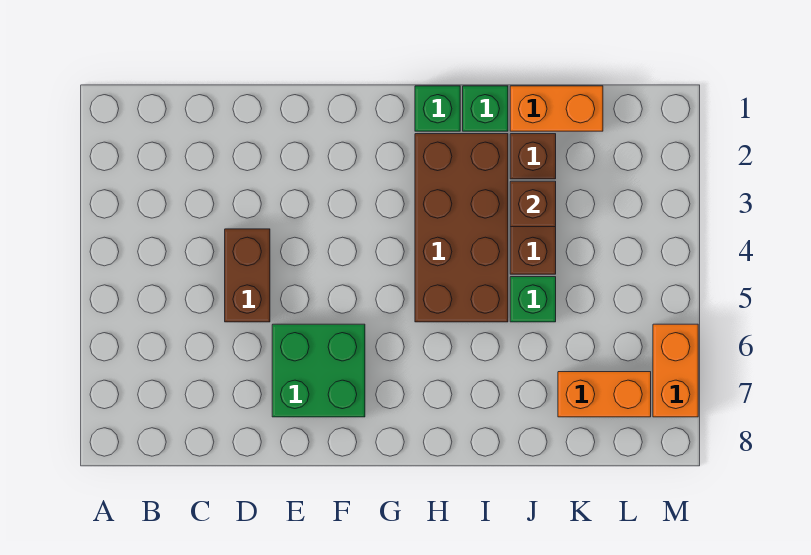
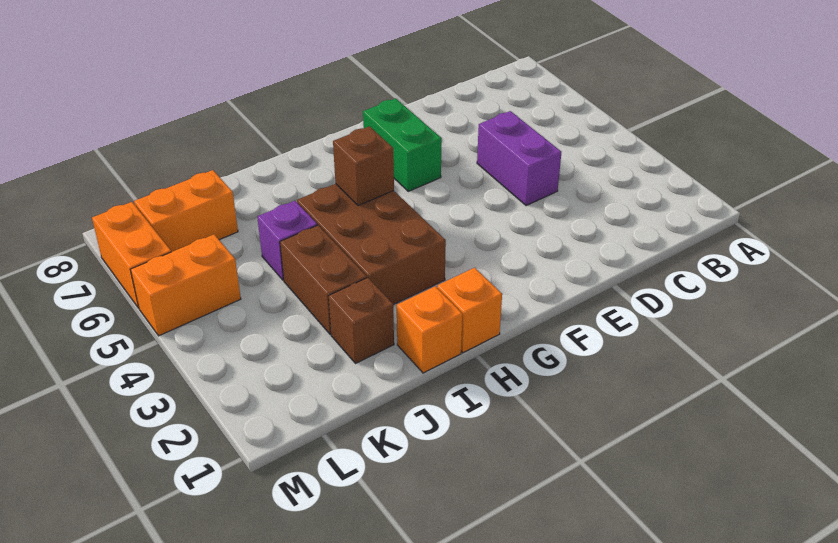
brown 1x2 brick [225,229,270,322] -> purple 1x2 brick [477,111,561,206]
green 2x2 brick [272,324,365,417] -> green 1x2 brick [363,98,442,191]
green 1x1 brick [415,86,460,131] -> orange 1x1 brick [437,268,502,353]
brown 2x4 brick [415,134,508,322] -> brown 2x3 brick [297,184,446,305]
green 1x1 brick [463,86,508,131] -> orange 1x1 brick [397,286,462,373]
orange 1x2 brick [510,86,603,131] -> orange 1x2 brick moved to [131,235,241,336]
brown 1x1 brick [510,181,556,227] -> brown 1x1 brick moved to [333,126,394,206]
green 1x1 brick [510,277,556,322] -> purple 1x1 brick [257,201,317,280]

